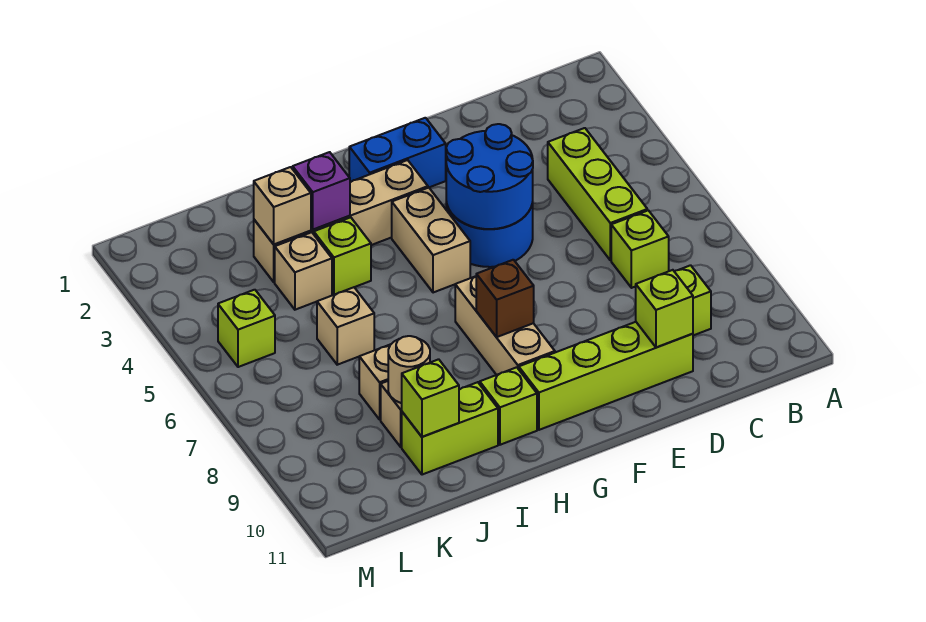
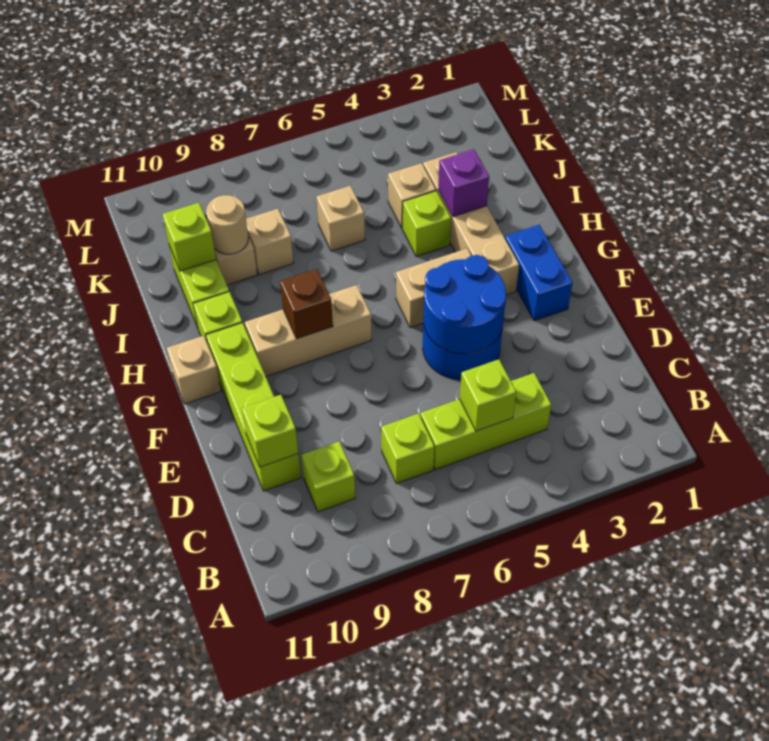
tan 1x1 brick [254,167,311,244] -> tan 1x1 brick moved to [167,336,221,404]
lime 1x1 brick [218,290,275,367] -> lime 1x1 brick moved to [460,359,516,431]

